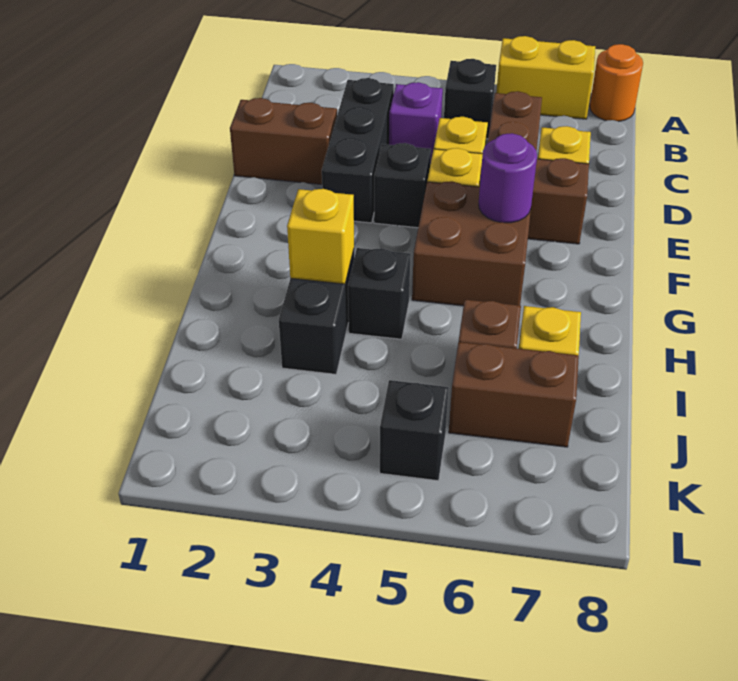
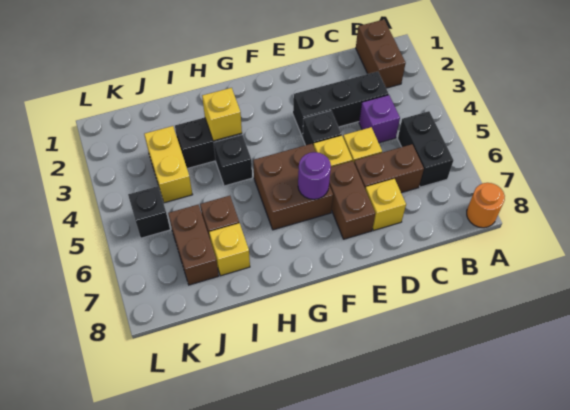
yellow 1x2 brick [496,36,595,119] -> yellow 1x2 brick moved to [144,126,193,203]
black 1x1 brick [444,59,496,139] -> black 1x2 brick [398,111,453,187]
brown 1x2 brick [230,98,337,185] -> brown 1x2 brick moved to [356,20,406,88]

